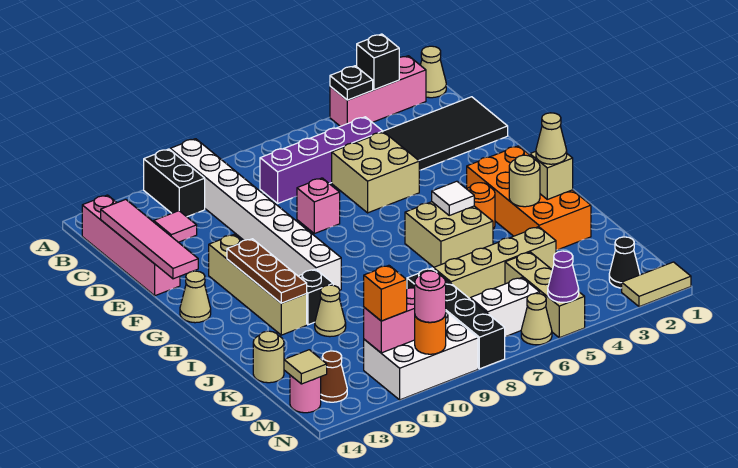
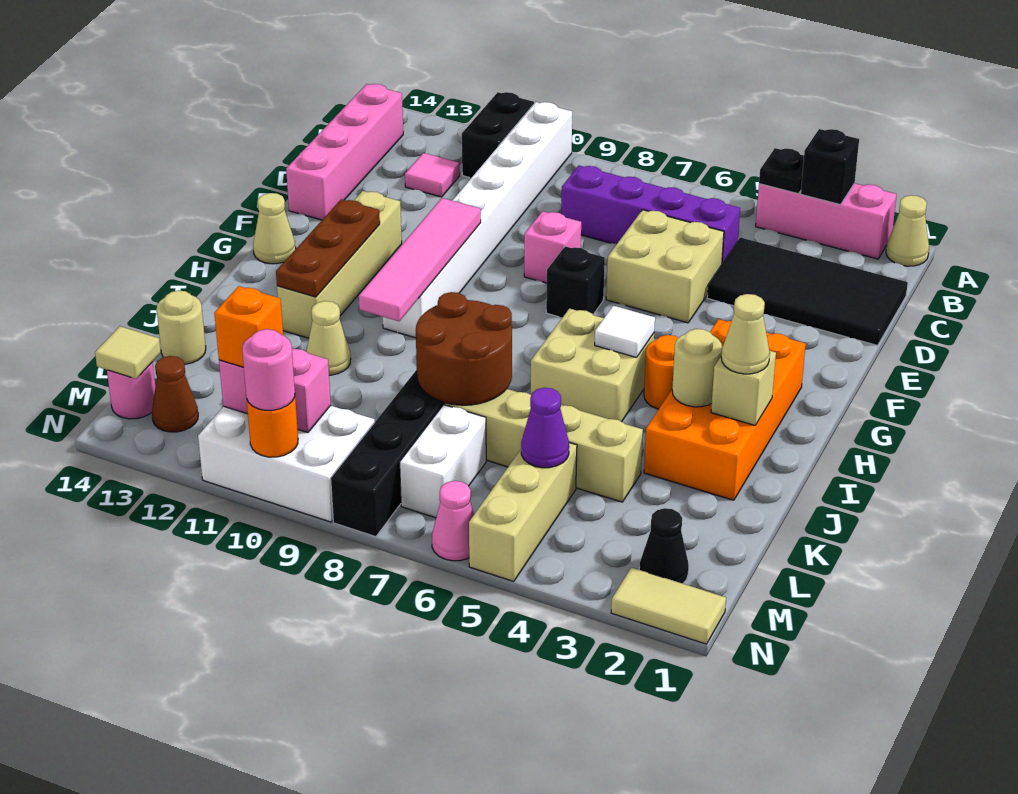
pink 1x4 tile [101,199,198,279] -> pink 1x4 tile moved to [359,198,481,321]
black 1x1 brick [299,269,333,325] -> black 1x1 brick moved to [546,246,605,317]
none -> brown 2x2 round brick [416,292,512,405]
white 1x2 brick [470,278,540,336] -> white 1x2 brick turned to [400,405,486,518]
purple 1x1 cone [548,251,579,302] -> purple 1x1 cone moved to [521,388,569,468]
tan 1x1 cone [521,293,552,345] -> pink 1x1 cone [432,481,474,561]

